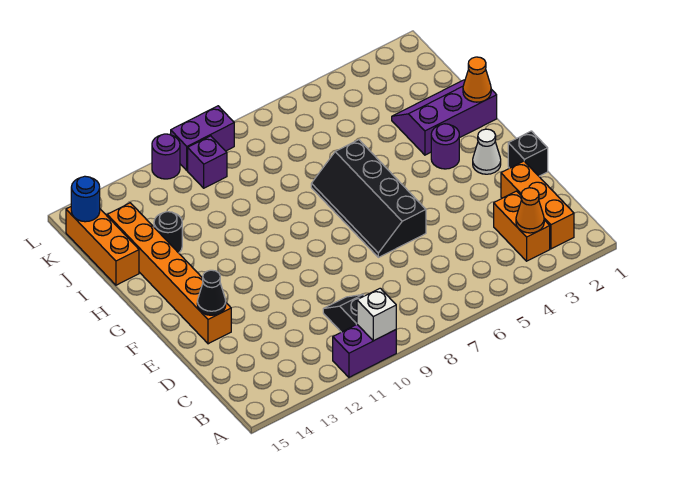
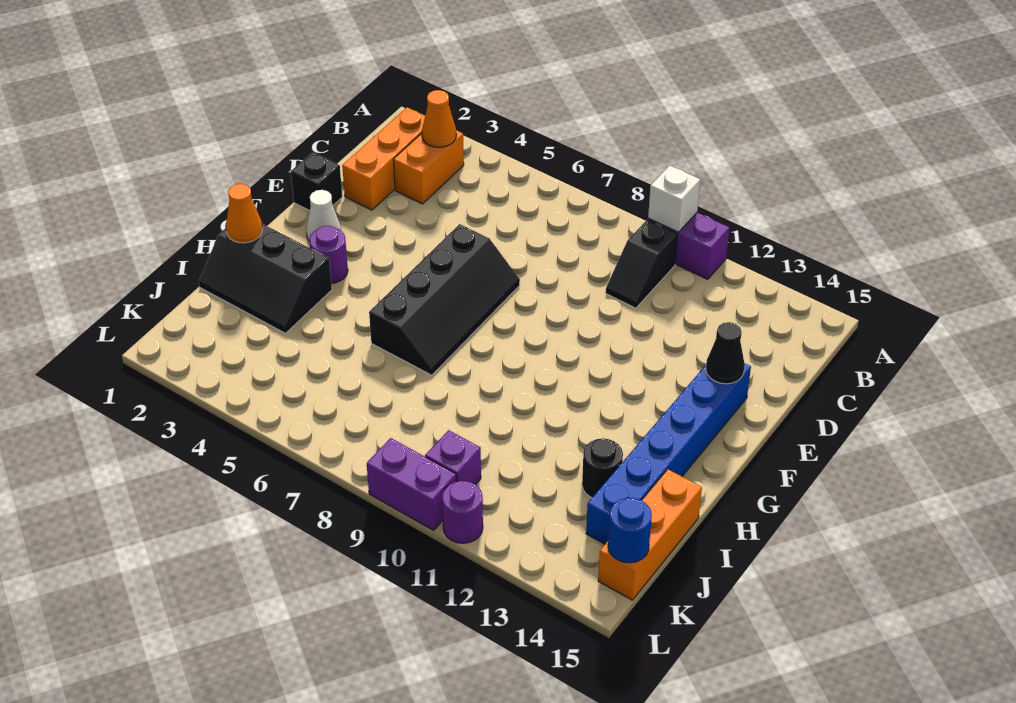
orange 1x6 brick [107,203,231,344] -> blue 1x6 brick [586,364,751,544]
purple 2x3 slope [392,80,497,155] -> black 2x3 slope [199,224,332,333]

